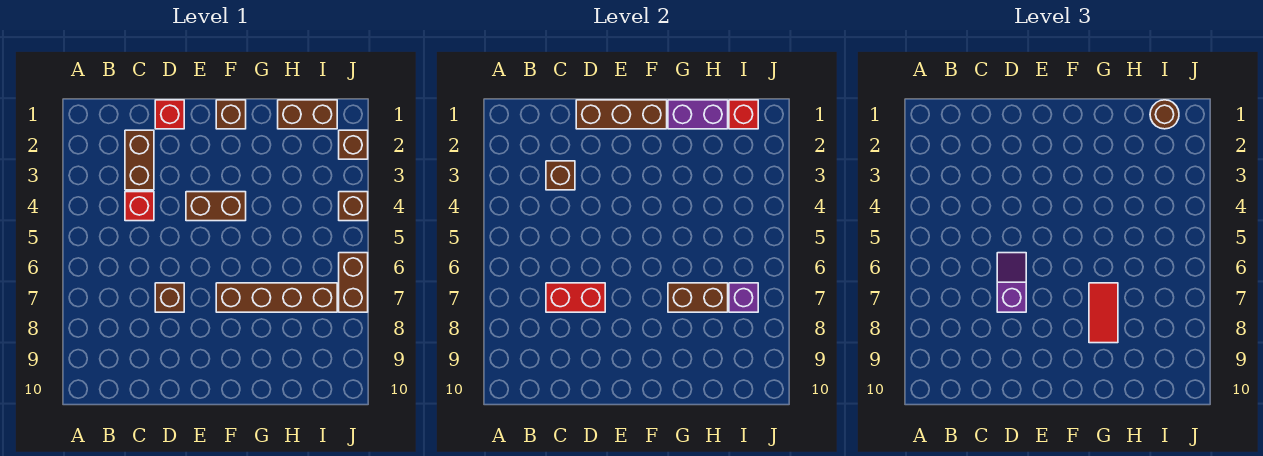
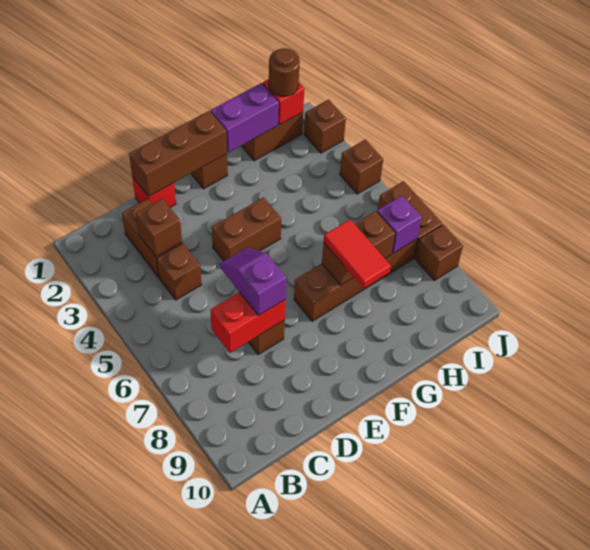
red 1x1 brick [125,192,154,221] -> brown 1x1 brick [157,243,202,300]
none -> brown 1x1 brick [415,225,463,281]

